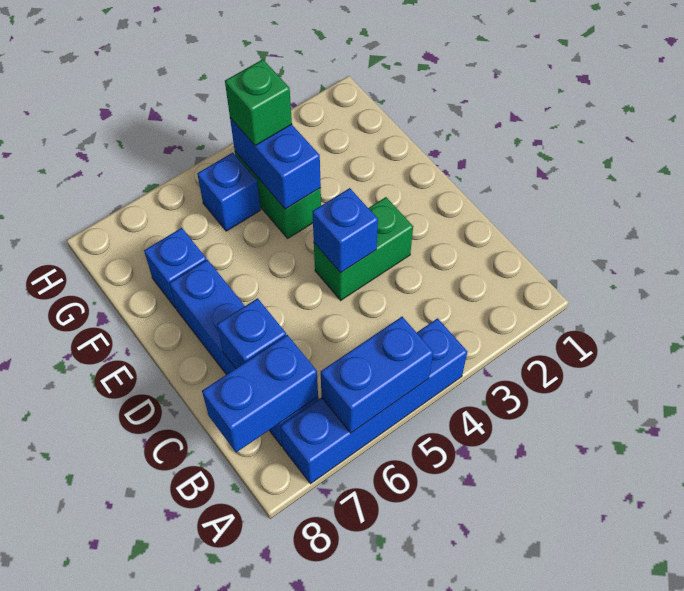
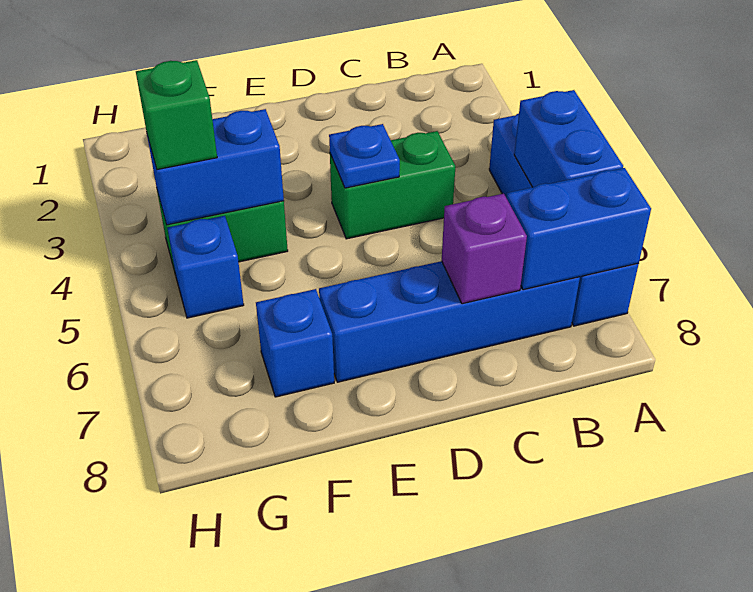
blue 1x2 brick [202,335,318,452] -> blue 1x2 brick turned to [506,168,651,290]
blue 1x1 brick [217,298,286,368] -> purple 1x1 brick [442,194,527,304]
green 1x2 brick [314,197,413,300] -> green 1x2 brick turned to [330,131,455,239]
blue 1x1 brick [312,188,378,273] -> blue 1x1 plate [329,124,400,188]

